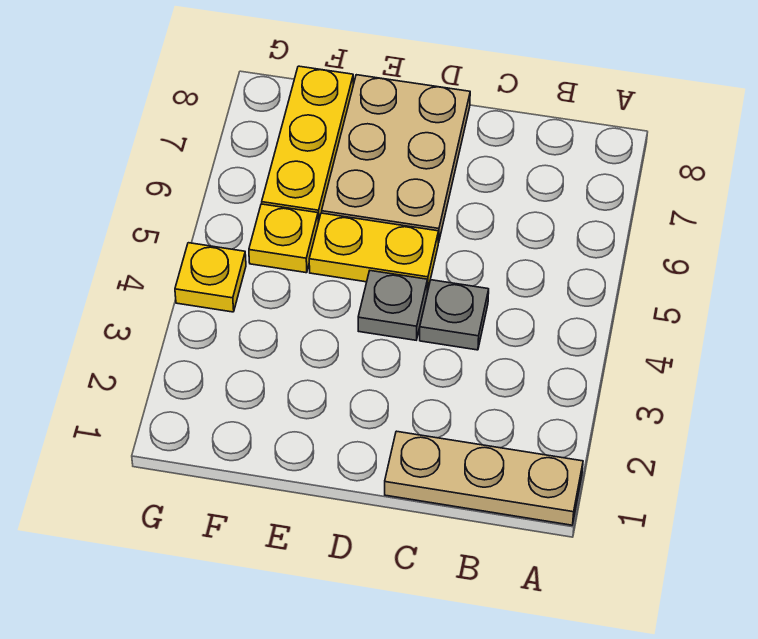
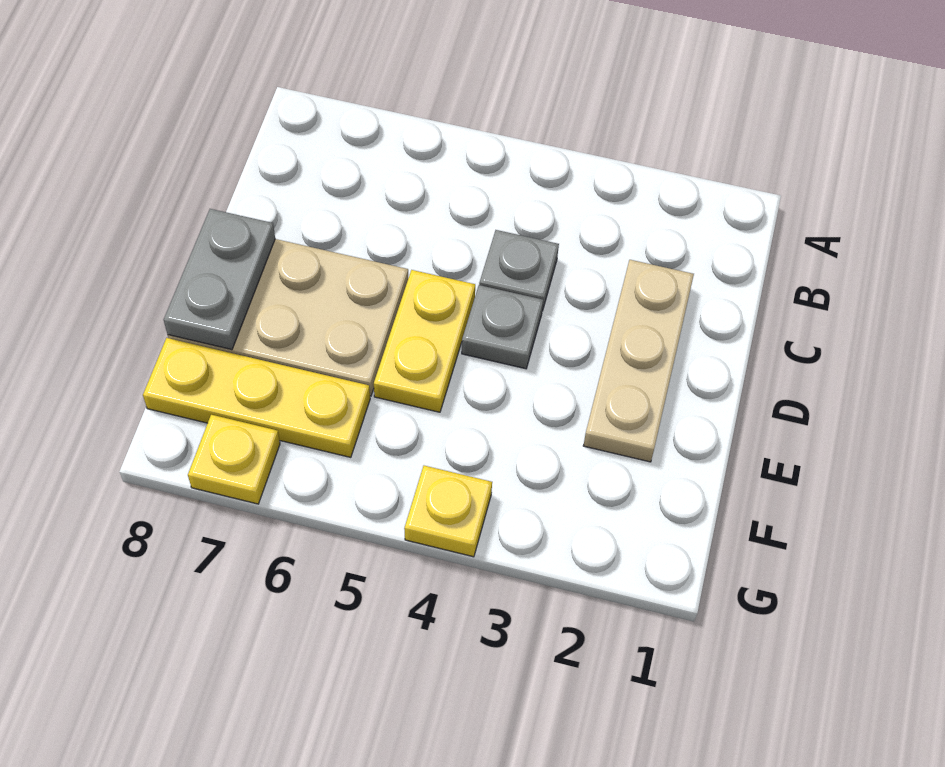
tan 1x3 plate [385,431,583,525] -> tan 1x3 plate moved to [583,260,694,462]
none -> grey 1x2 plate [164,209,275,350]
yellow 1x1 plate [249,204,318,273] -> yellow 1x1 plate moved to [188,415,280,504]

